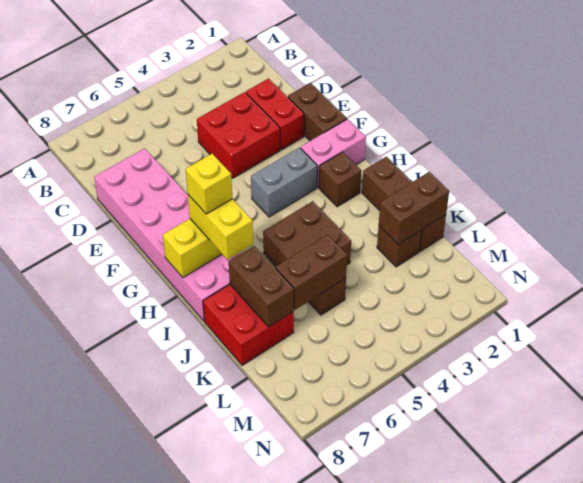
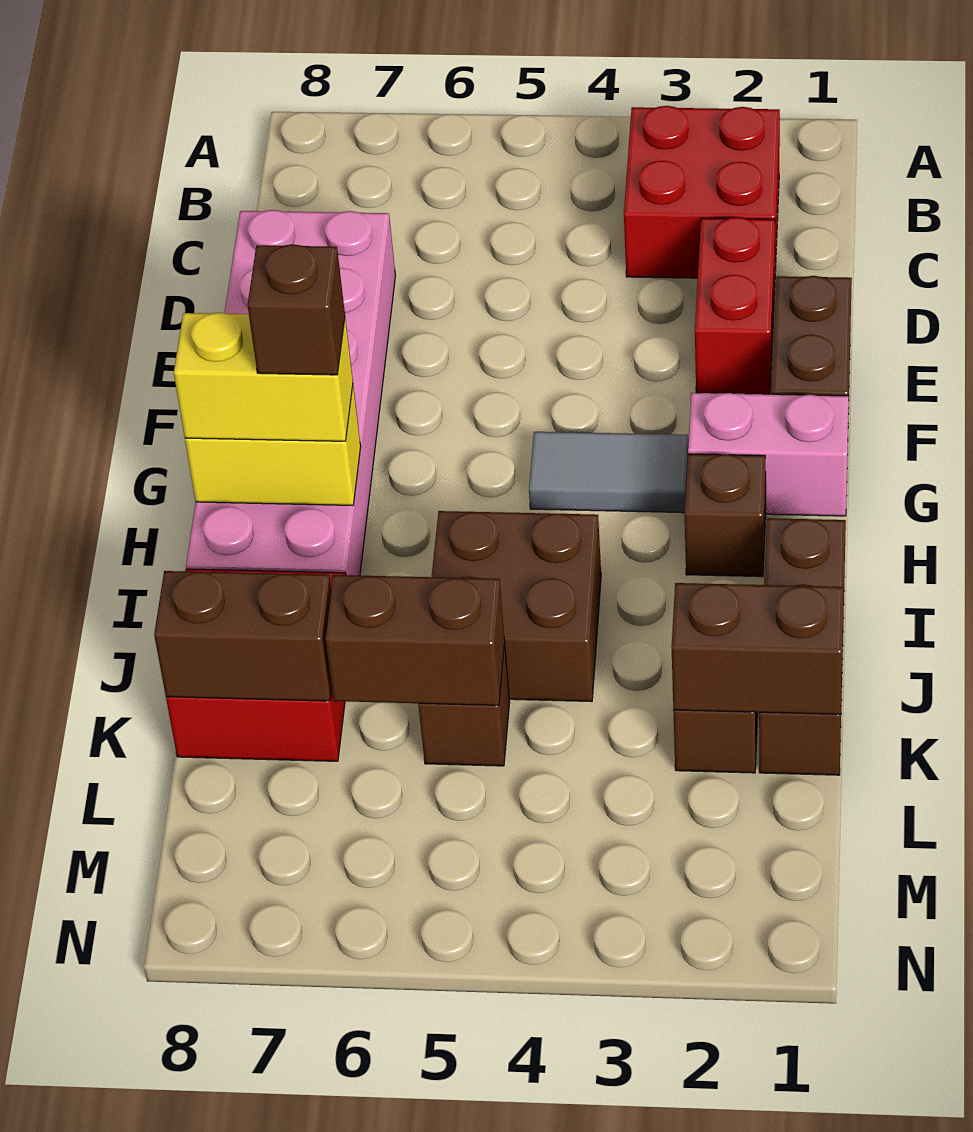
red 2x2 brick [197,92,280,178] -> red 2x2 brick moved to [624,106,780,278]
grey 1x2 brick [251,147,317,217] -> grey 1x2 tile [529,432,689,513]
yellow 1x2 brick [188,195,253,260] -> yellow 1x2 brick turned to [174,313,353,441]
yellow 1x1 brick [186,154,233,214] -> brown 1x1 brick [248,244,345,375]
brown 1x2 brick [229,246,294,327] -> brown 1x2 brick turned to [154,571,332,701]

